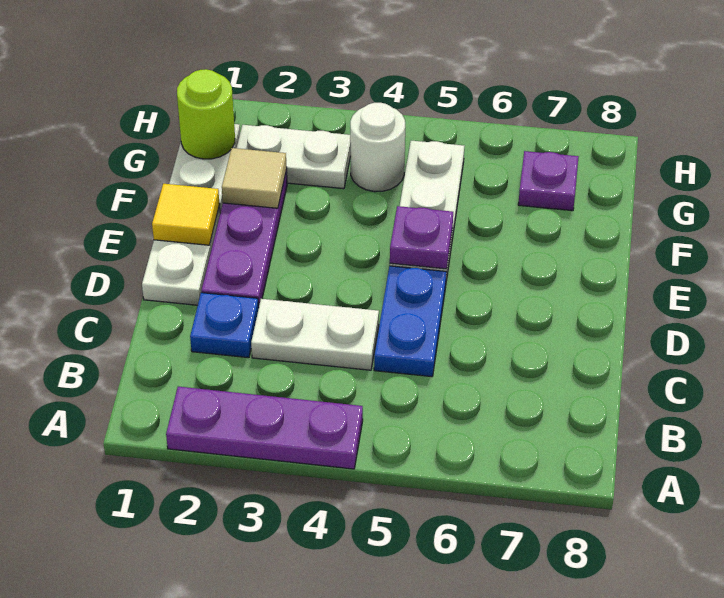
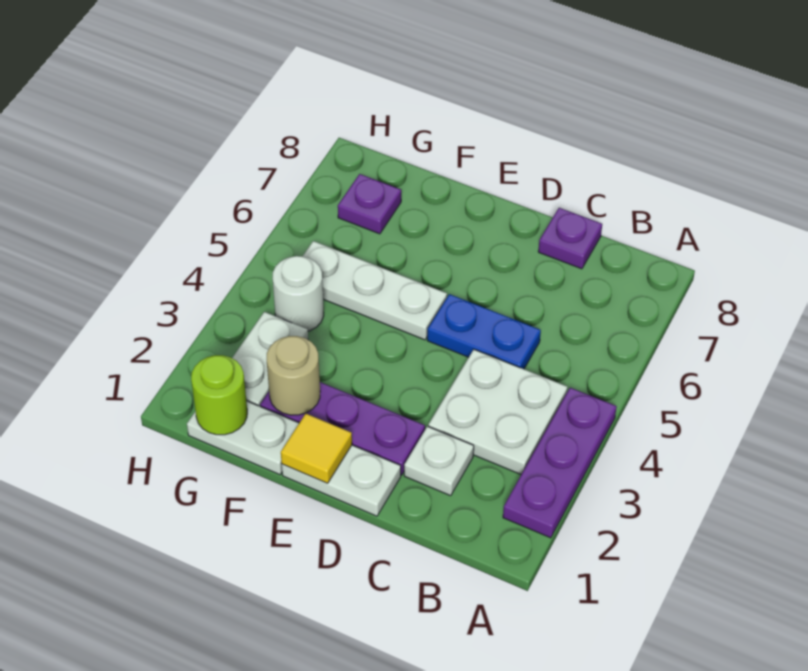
blue 1x1 plate [190,293,259,358] -> white 1x1 plate [404,426,474,496]
white 1x2 plate [251,299,379,370] -> white 2x2 plate [428,350,567,474]
purple 1x1 plate [390,206,453,269] -> purple 1x1 plate moved to [538,208,602,269]
tan 1x1 tile [222,148,287,208] -> tan 1x1 round brick [267,336,320,415]

